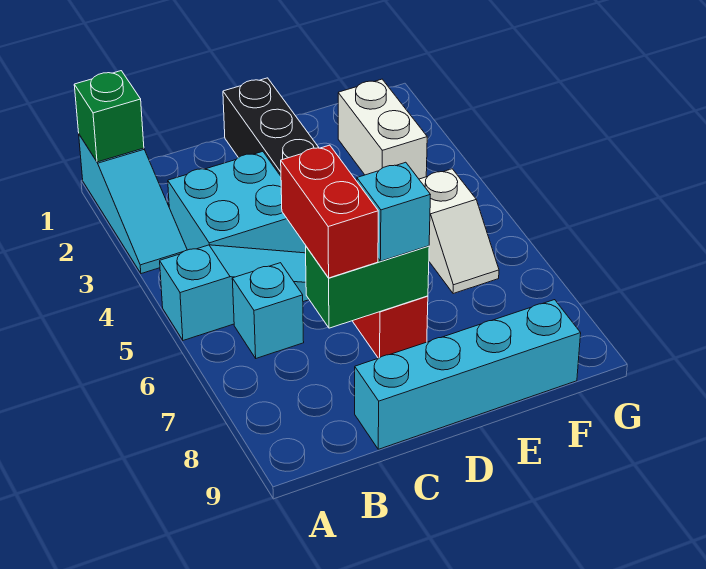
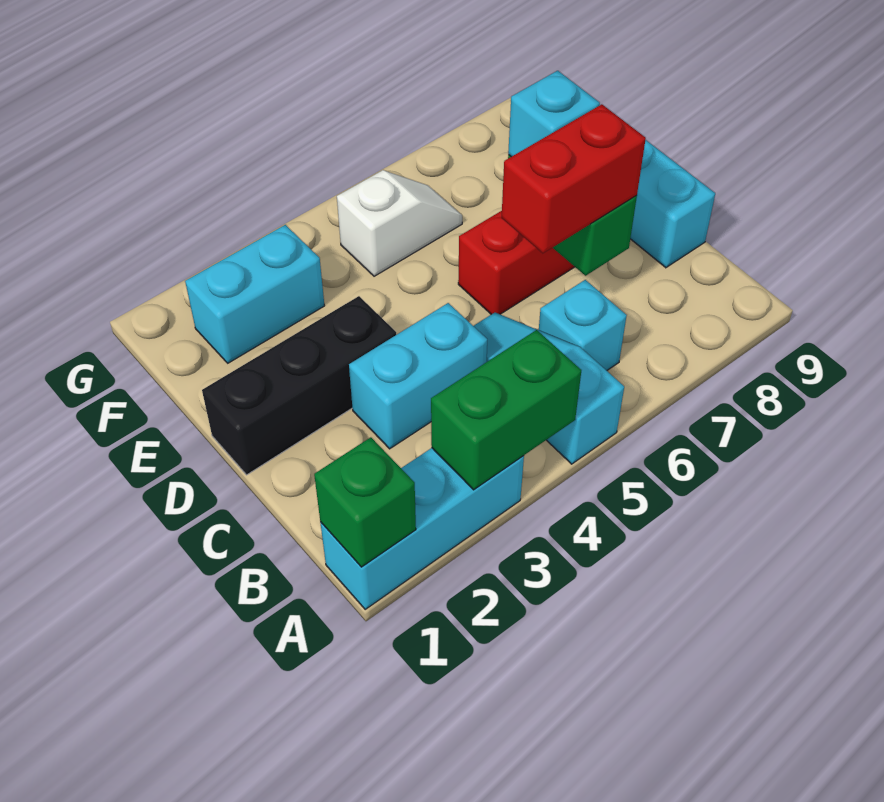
cyan 1x3 slope [79,135,187,274] -> cyan 1x3 brick [320,448,524,609]
none -> green 1x2 brick [431,330,581,490]
cyan 2x2 brick [168,152,306,253] -> cyan 1x2 brick [349,303,487,449]
white 1x2 brick [338,79,427,179] -> cyan 1x2 brick [185,225,324,363]

